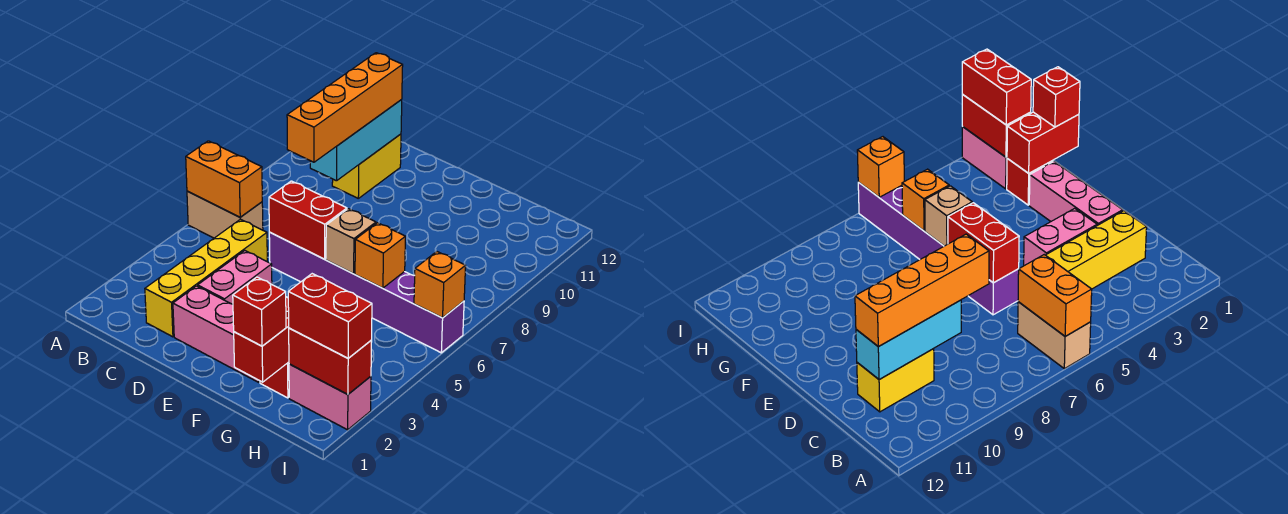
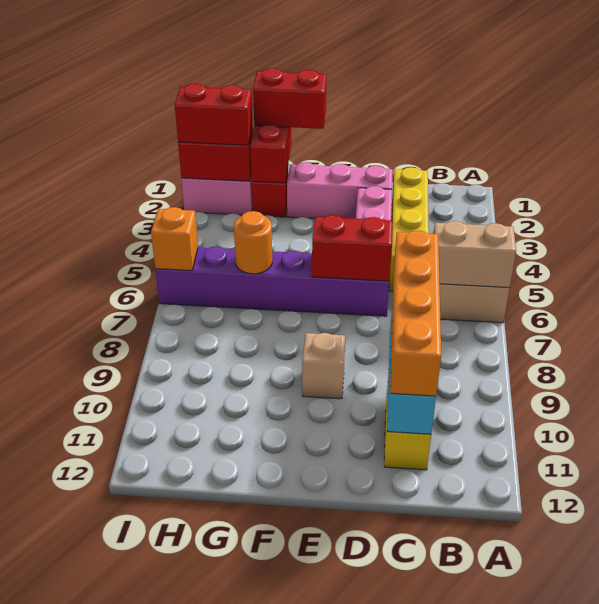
orange 1x2 brick [186,141,262,217] -> tan 1x2 brick [434,221,516,288]
tan 1x1 brick [326,209,376,274] -> tan 1x1 brick moved to [302,333,345,399]
red 1x1 brick [233,277,286,346] -> red 1x2 brick [253,68,327,129]
orange 1x1 brick [355,223,405,288] -> orange 1x1 round brick [234,211,272,274]

